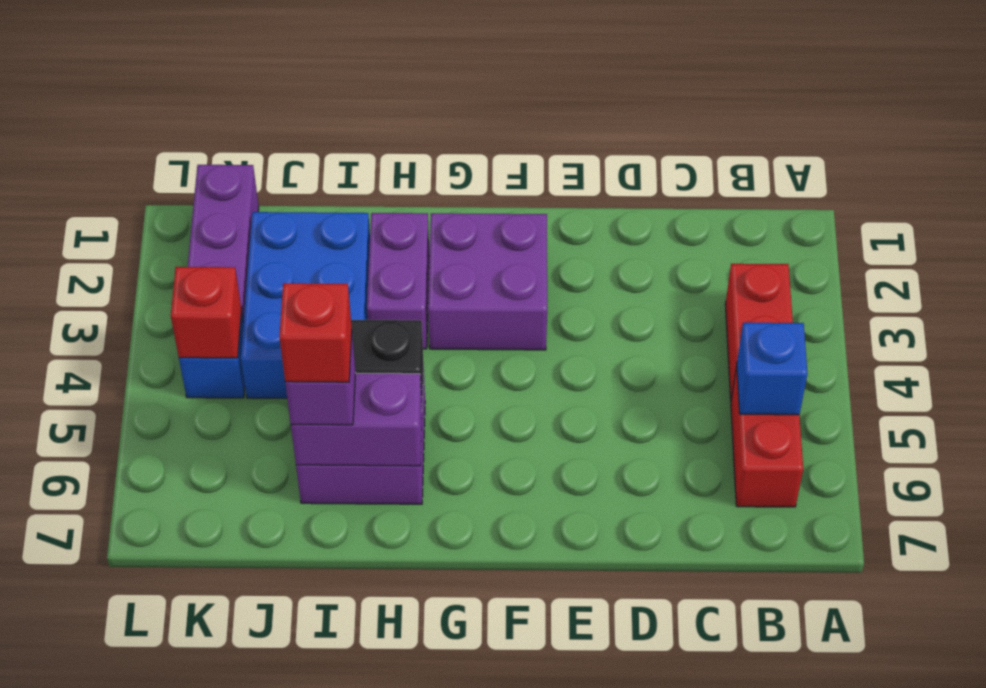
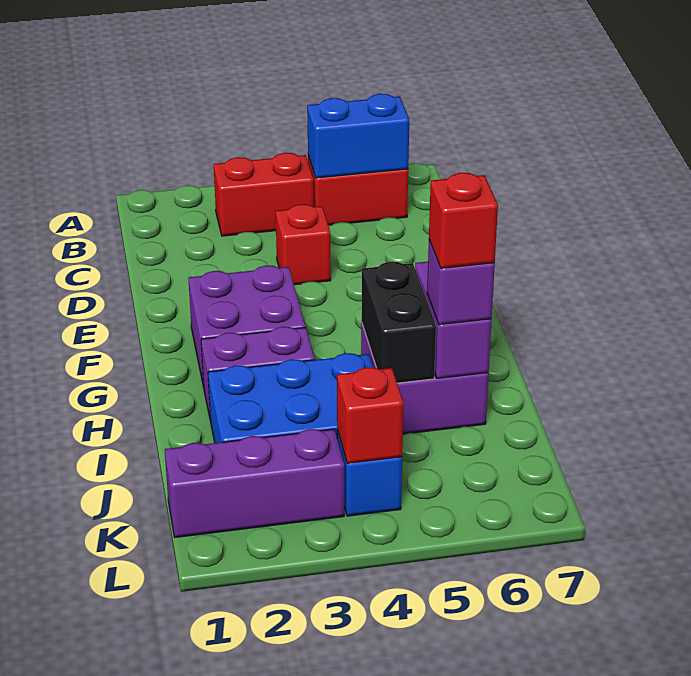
blue 1x1 brick [737,323,807,415] -> blue 1x2 brick [307,94,409,178]
none -> red 1x1 brick [276,204,331,285]

